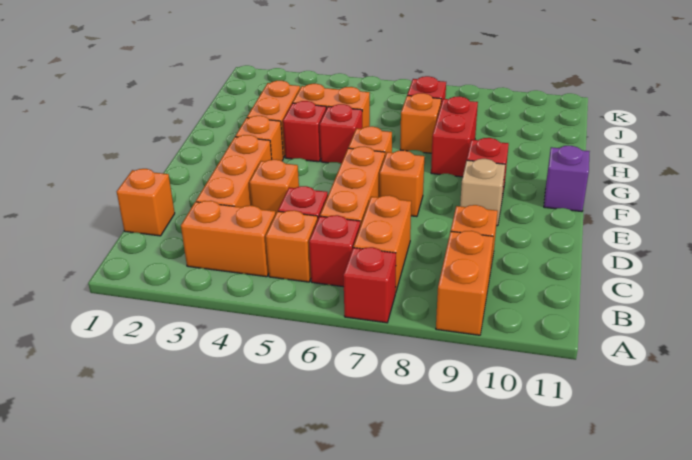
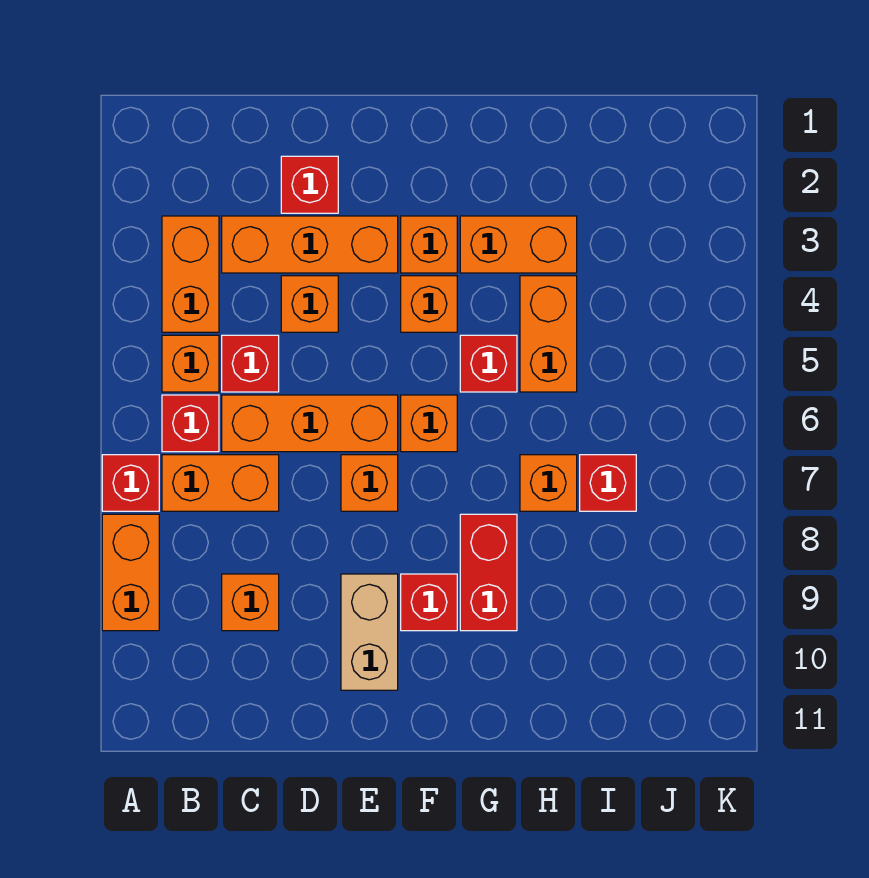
orange 1x2 brick [436,231,493,335] -> orange 1x2 brick turned to [102,514,159,631]
orange 1x1 brick [117,169,175,236] -> orange 1x1 brick moved to [401,276,457,332]
tan 1x1 brick [460,159,505,226] -> tan 1x2 brick [341,574,398,690]
purple 1x1 brick [544,146,590,212] -> none
red 1x1 brick [283,101,326,162] -> red 1x1 brick moved to [281,156,338,213]
red 1x2 brick [431,96,478,177] -> red 1x2 brick turned to [460,514,517,631]

